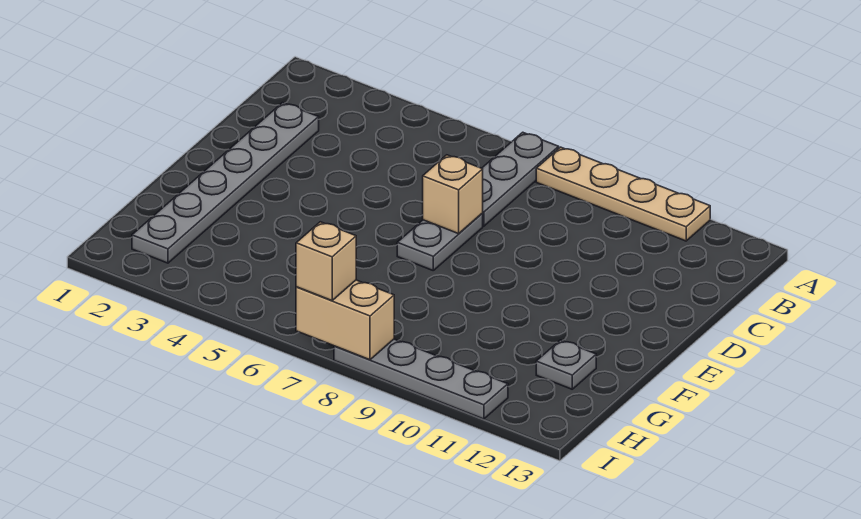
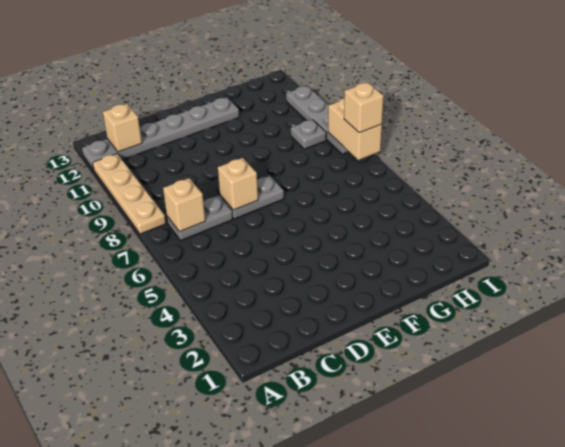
grey 1x3 plate [482,132,559,226] -> grey 1x2 plate [167,195,233,240]
none -> tan 1x1 brick [163,178,205,232]
none -> tan 1x1 brick [103,104,142,152]
grey 1x6 plate [132,103,319,263] -> grey 1x6 plate moved to [82,97,239,170]
grey 1x1 plate [536,340,596,389] -> grey 1x1 plate moved to [291,119,326,149]

